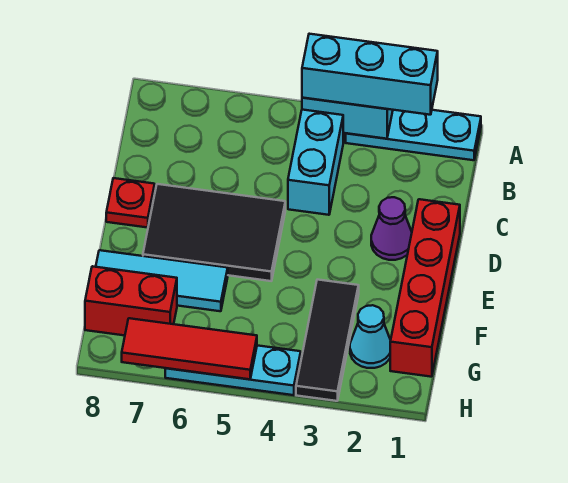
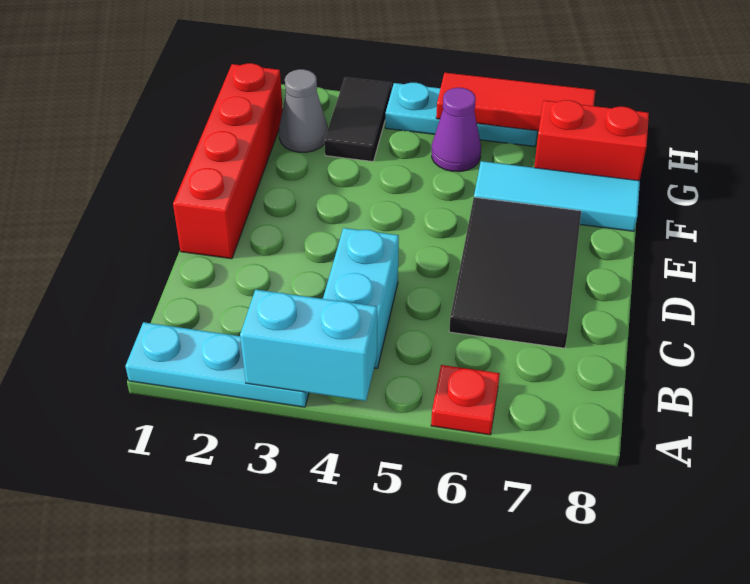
cyan 1x3 brick [302,34,438,115] -> none
purple 1x1 cone [371,197,412,260] -> purple 1x1 cone moved to [432,88,481,172]
black 2x3 tile [143,184,285,281] -> black 2x3 tile turned to [449,197,581,348]
red 1x1 plate [106,178,155,228] -> red 1x1 plate moved to [431,365,500,435]
black 1x3 tile [296,280,359,401] -> black 1x2 tile [324,77,391,161]
cyan 1x1 cone [350,305,391,368] -> grey 1x1 cone [279,69,328,152]

